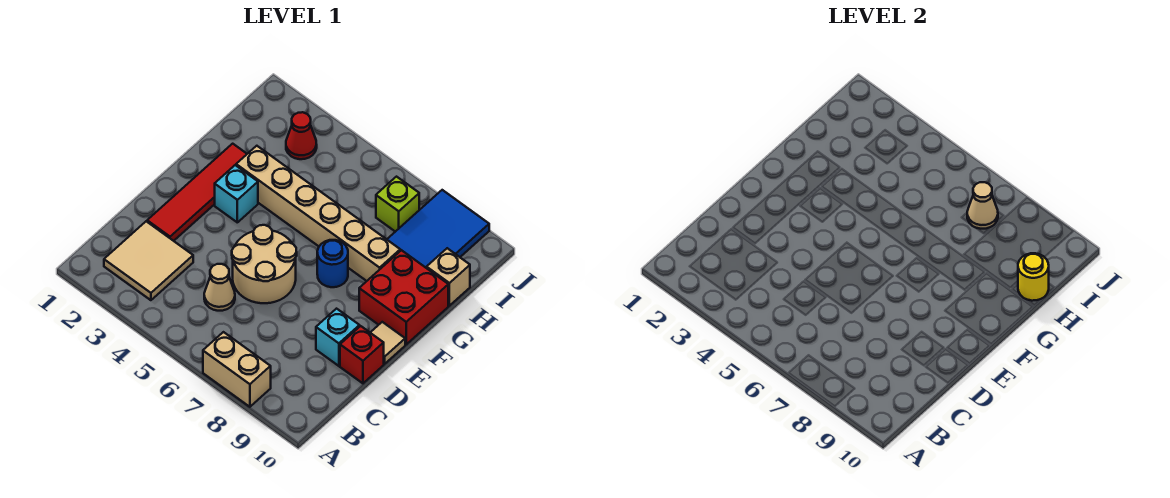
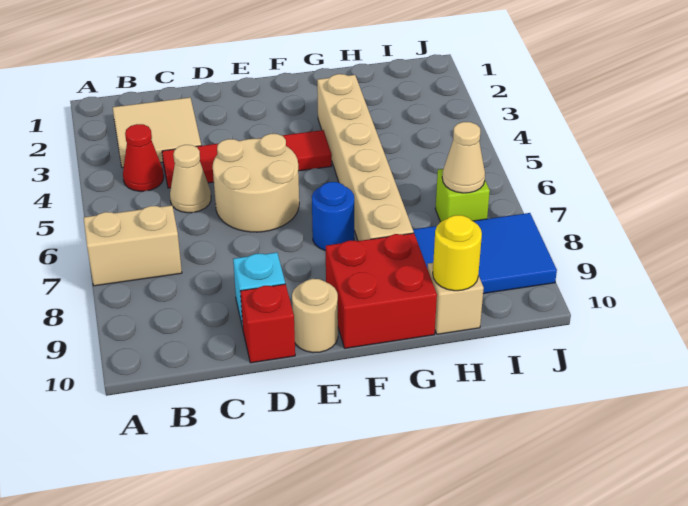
tan 1x2 brick [203,332,271,407] -> tan 1x2 brick turned to [84,205,182,286]
red 1x4 tile [147,144,247,241] -> red 1x4 tile moved to [162,130,332,188]
tan 1x1 tile [370,322,405,364] -> tan 1x1 round brick [292,279,338,353]
cyan 1x1 brick [215,165,258,222] -> none
red 1x1 cone [286,112,317,159] -> red 1x1 cone moved to [123,124,164,191]

